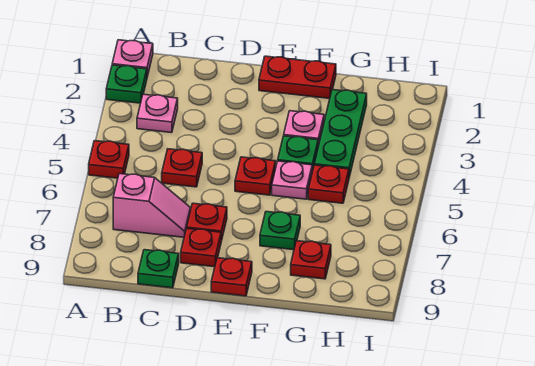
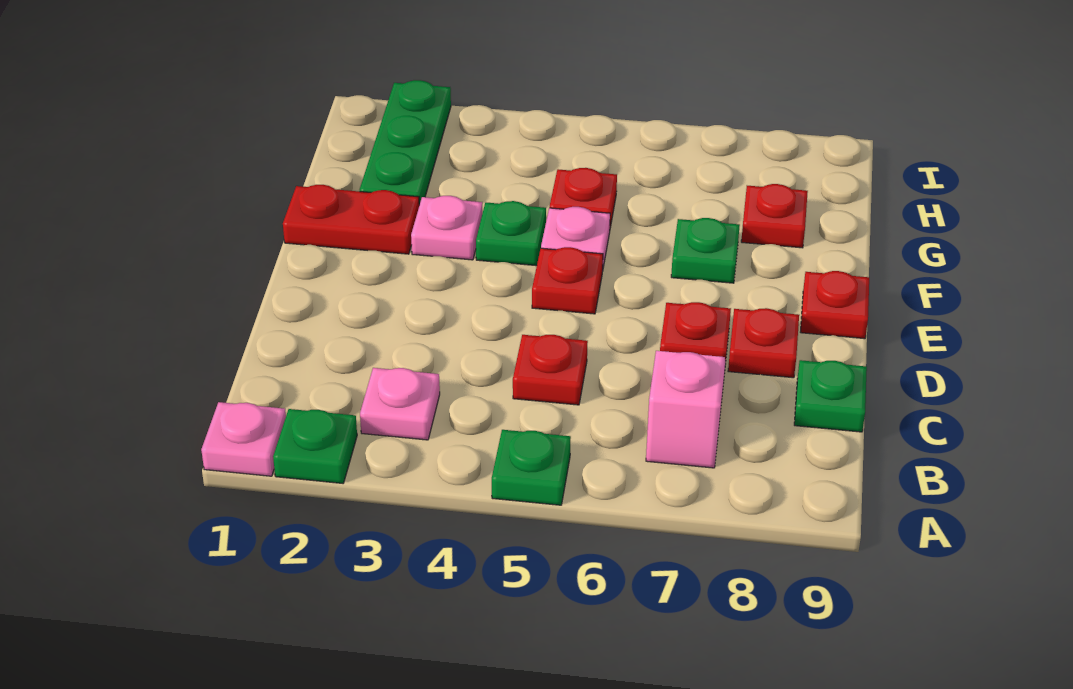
red 1x1 plate [89,141,129,178] -> green 1x1 plate [492,430,571,505]
red 1x2 plate [259,56,336,98] -> red 1x2 plate turned to [283,185,419,254]
green 1x3 plate [314,90,367,177] -> green 1x3 plate turned to [360,80,451,205]

